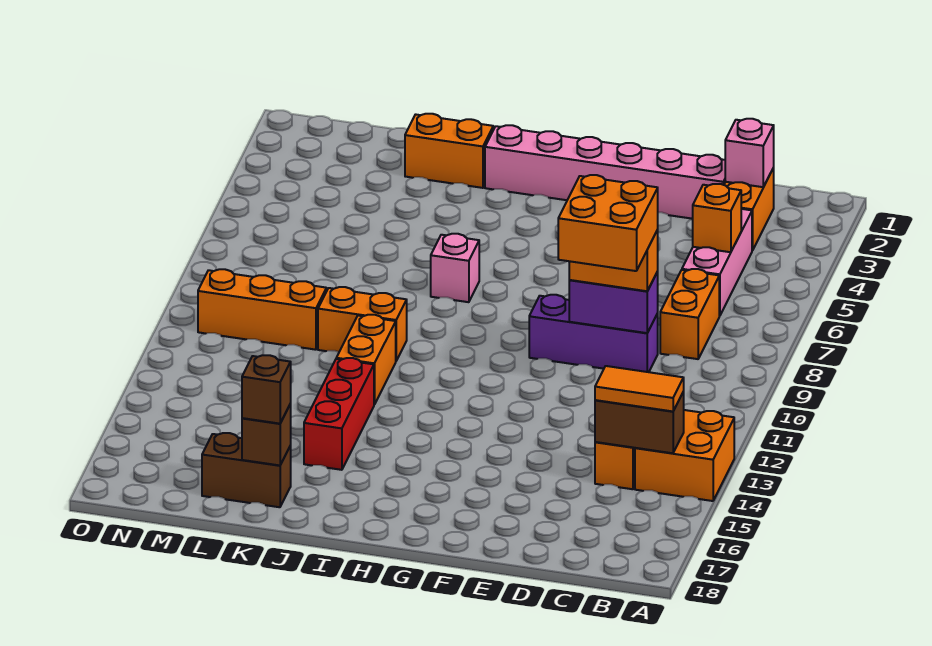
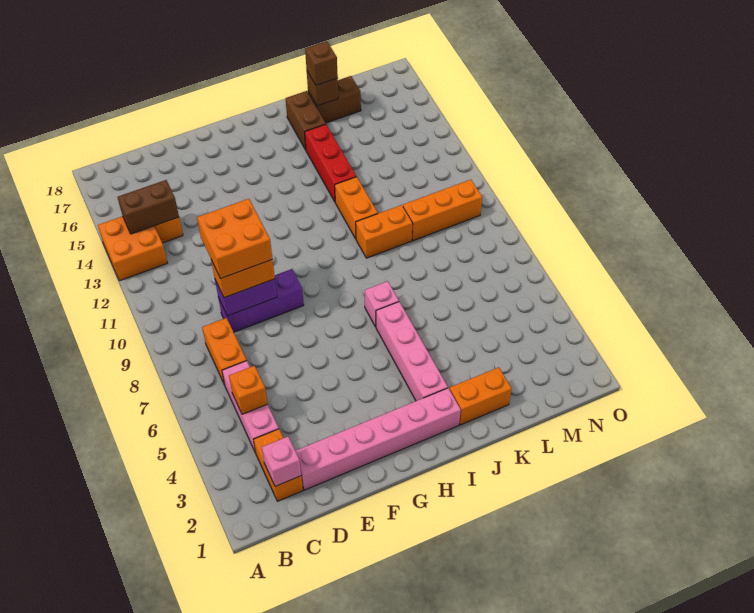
orange 1x2 tile [595,366,684,411] -> none
none -> pink 1x4 brick [376,302,448,401]
none -> brown 1x2 brick [286,91,326,150]

